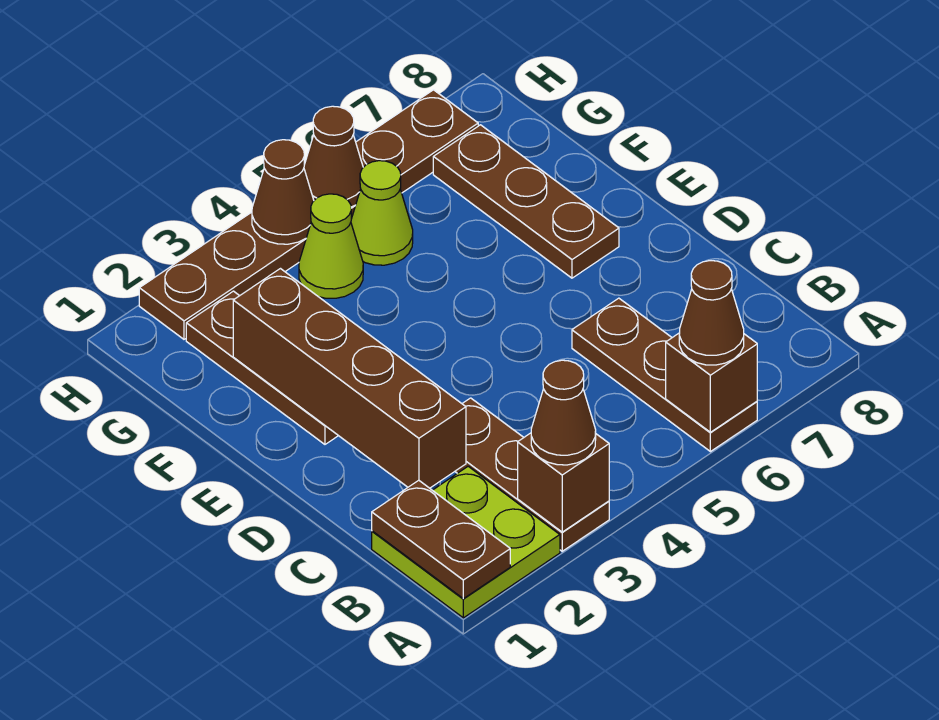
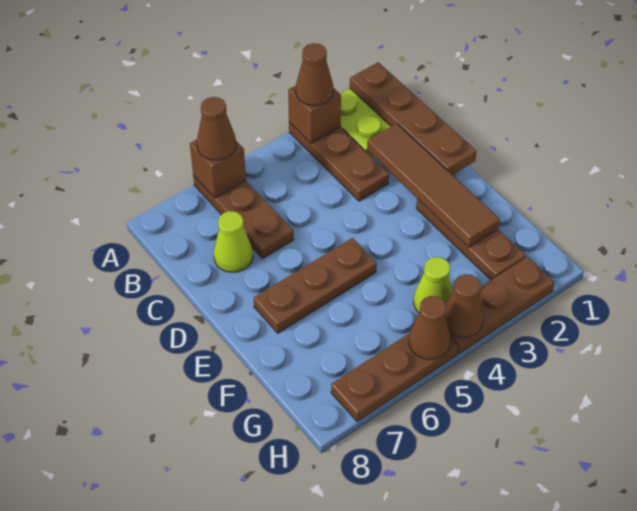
brown 1x2 plate [372,480,510,599] -> brown 1x4 plate [350,62,477,175]
brown 1x4 brick [233,269,466,488] -> brown 1x4 tile [367,123,500,247]
brown 1x3 plate [433,125,619,278] -> brown 1x3 plate turned to [254,238,377,333]
lime 1x1 cone [351,161,413,265] -> lime 1x1 cone moved to [214,211,253,272]

